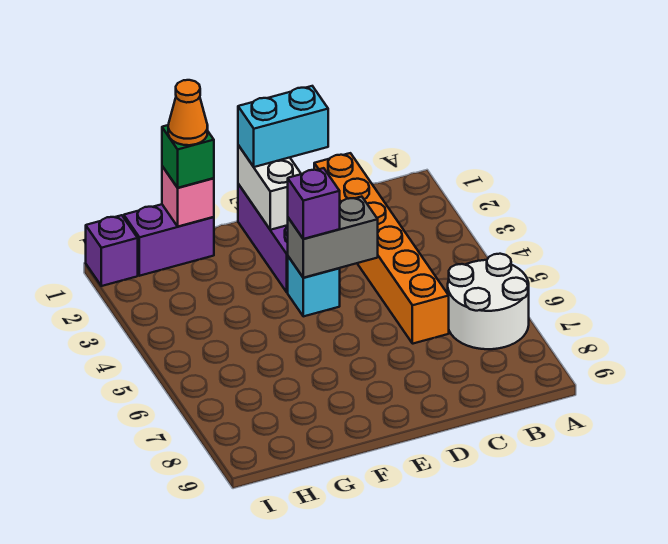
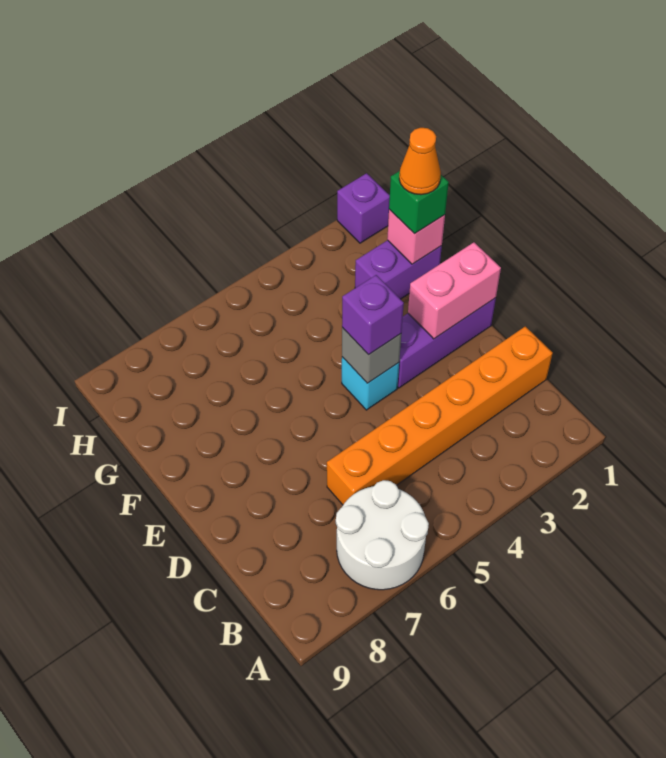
cyan 1x2 brick [238,86,328,167] -> none
grey 1x2 brick [288,197,378,278] -> grey 1x1 brick [342,328,401,383]
white 1x2 brick [238,145,301,230] -> pink 1x2 brick [408,242,501,339]
purple 1x2 brick [124,204,214,276] -> purple 1x2 brick turned to [355,240,442,299]

